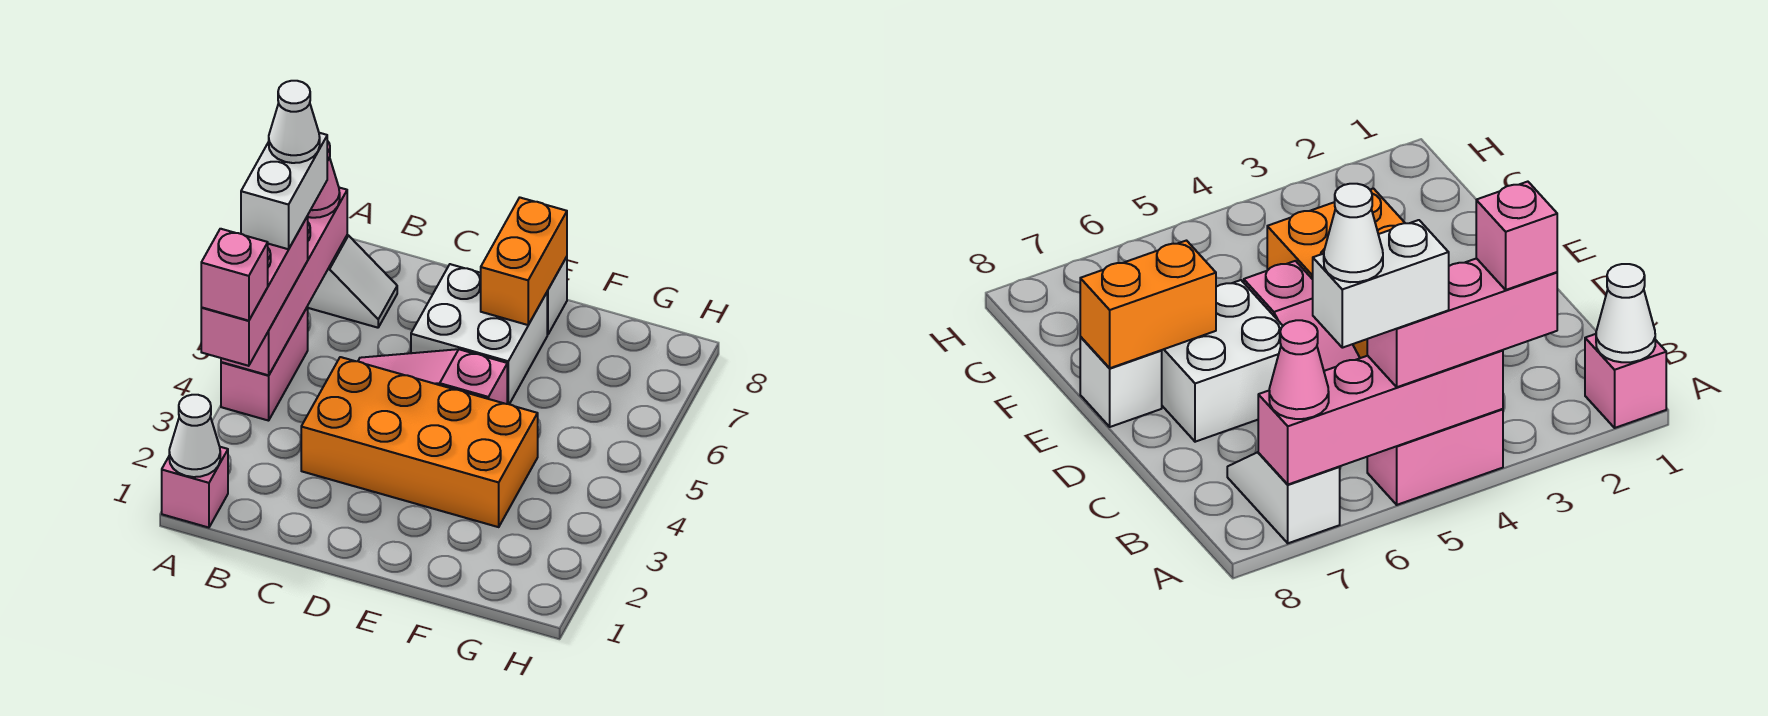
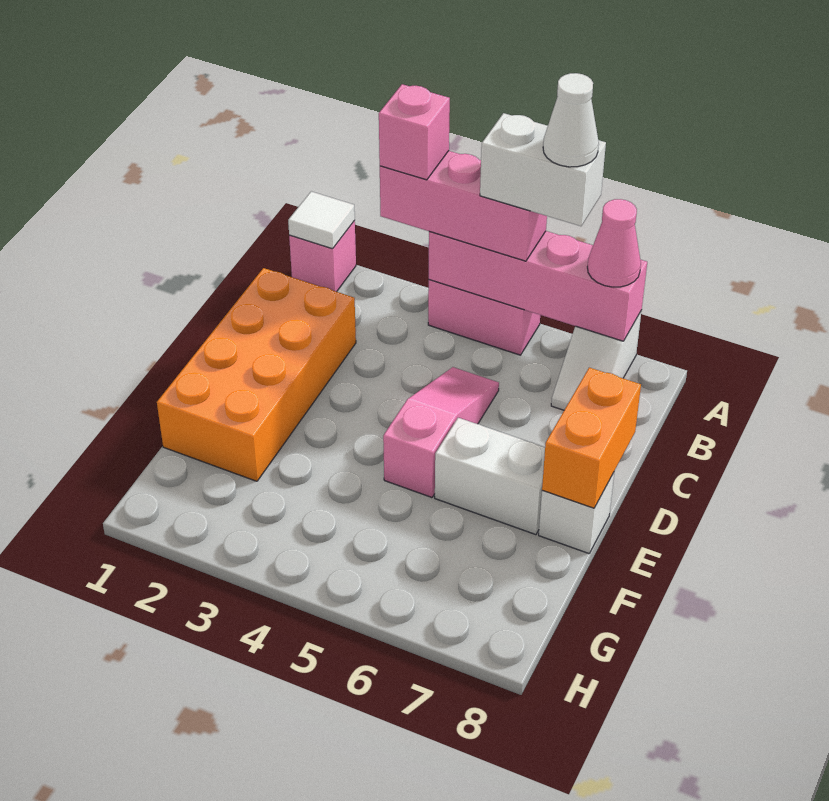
white 1x1 cone [169,395,220,477] -> white 1x1 tile [288,191,355,249]
orange 2x4 brick [301,357,538,527] -> orange 2x4 brick moved to [157,268,356,481]
white 2x2 brick [411,264,547,404] -> white 1x2 brick [435,418,545,535]
orange 1x2 brick [481,198,567,325] -> orange 1x2 brick turned to [542,368,641,508]

